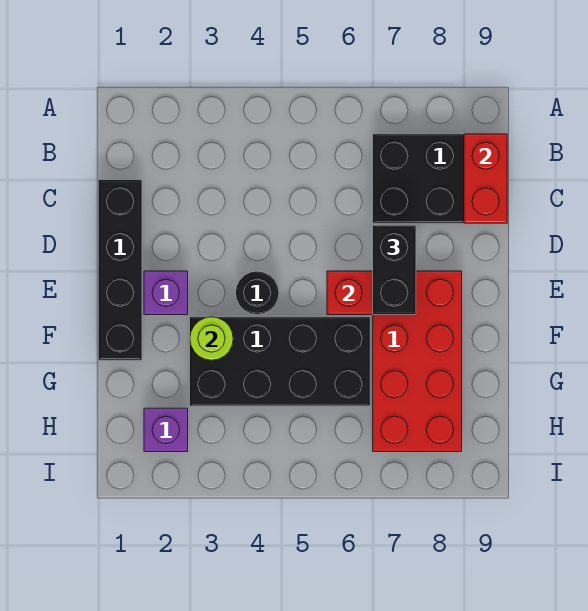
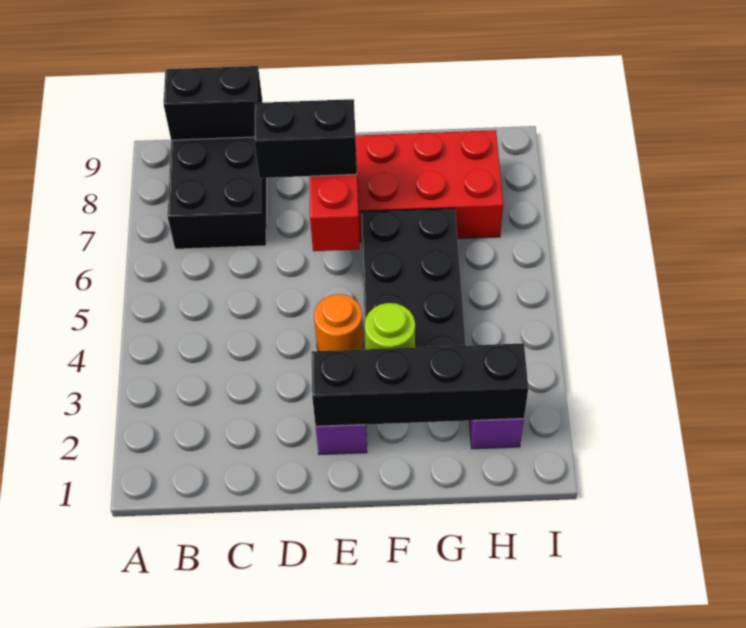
red 1x2 brick [464,134,507,223] -> black 1x2 brick [164,66,263,140]
black 1x4 brick [98,180,142,360] -> black 1x4 brick moved to [312,343,528,426]
black 1x1 round brick [236,271,279,315] -> orange 1x1 round brick [314,294,363,351]

